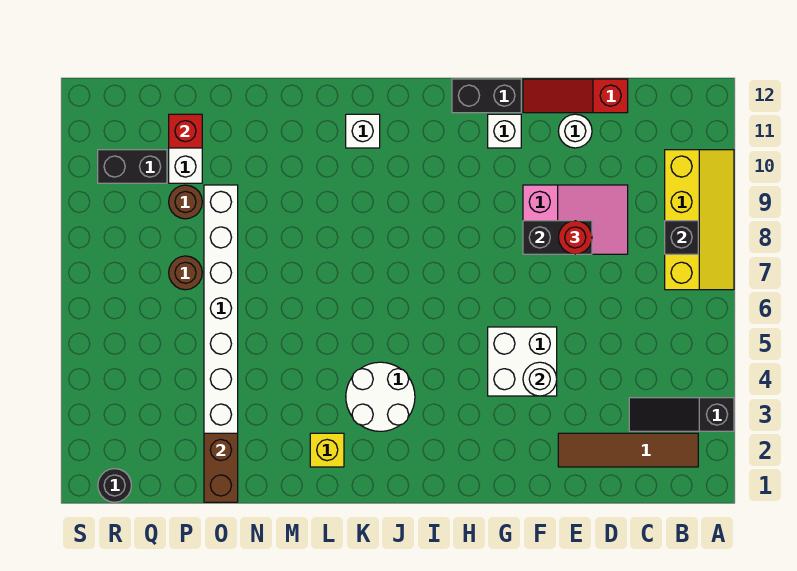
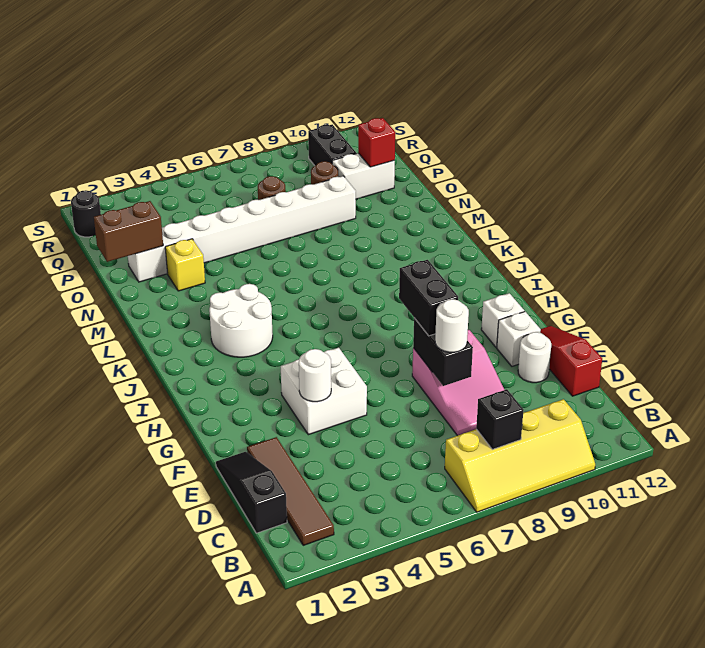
black 1x3 slope [629,398,734,431] -> black 1x3 slope moved to [216,452,287,533]
red 1x1 round brick [558,221,592,254] -> white 1x1 round brick [435,299,469,352]
black 1x2 brick [452,79,521,113] -> black 1x2 brick moved to [399,260,458,336]
white 1x1 brick [346,114,380,148] -> white 1x1 brick moved to [497,312,541,366]
yellow 1x1 brick [310,433,344,467] -> yellow 1x1 brick moved to [165,239,205,291]

